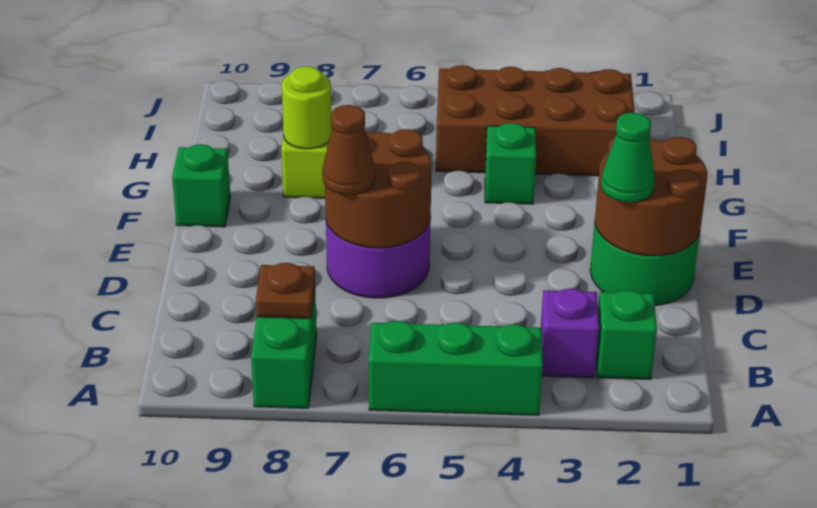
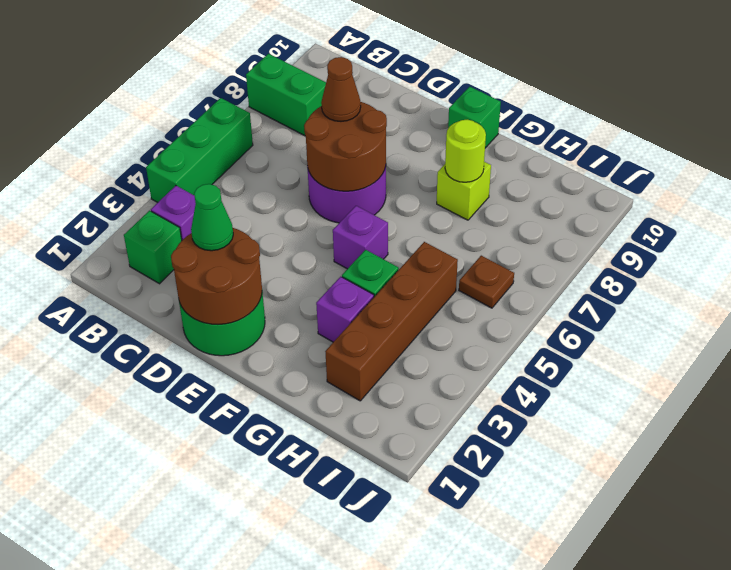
brown 1x1 plate [256,263,315,318] -> brown 1x1 plate moved to [459,256,514,308]
none -> purple 1x1 brick [333,206,388,269]
none -> purple 1x1 brick [316,277,374,342]
brown 2x4 brick [436,65,635,176] -> brown 1x4 brick [325,242,458,401]

